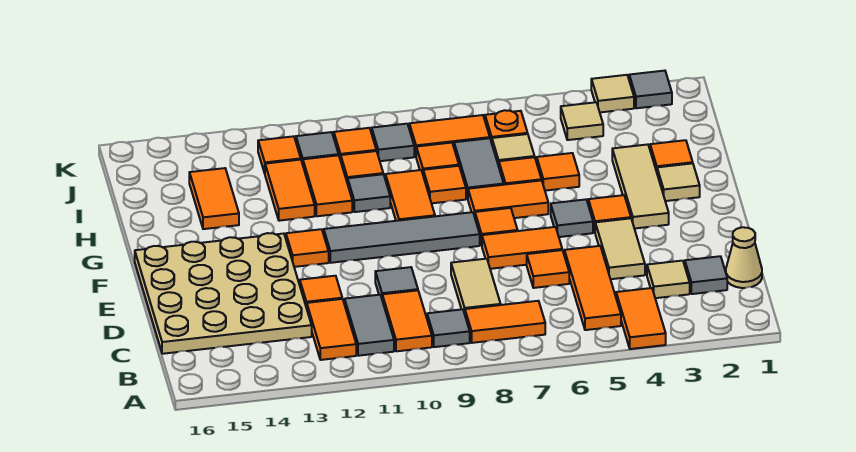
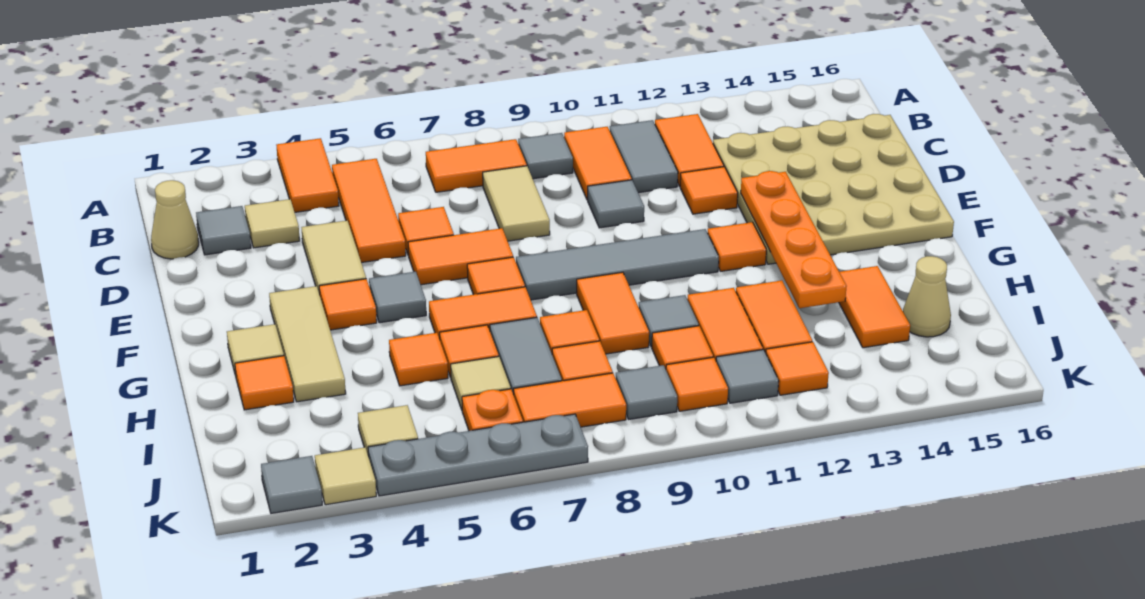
none -> orange 1x4 plate [741,171,847,308]
none -> tan 1x1 cone [903,256,951,337]
none -> grey 1x4 plate [368,414,588,496]

